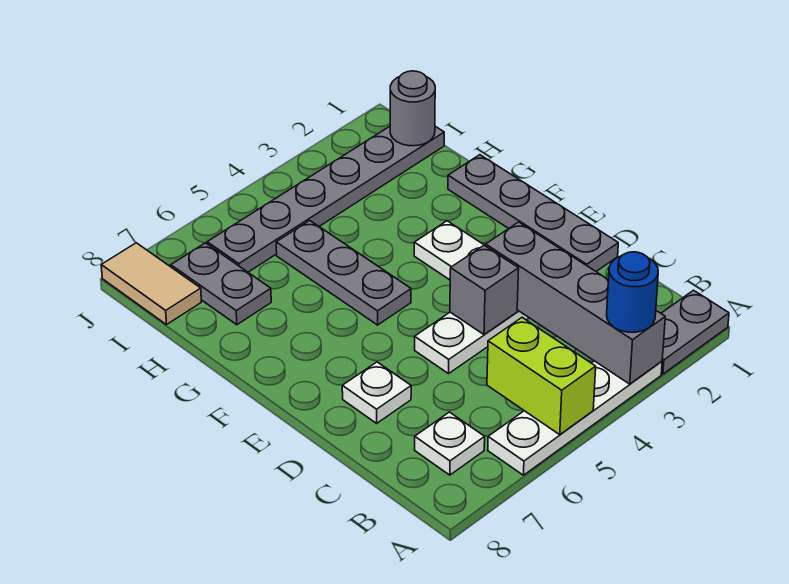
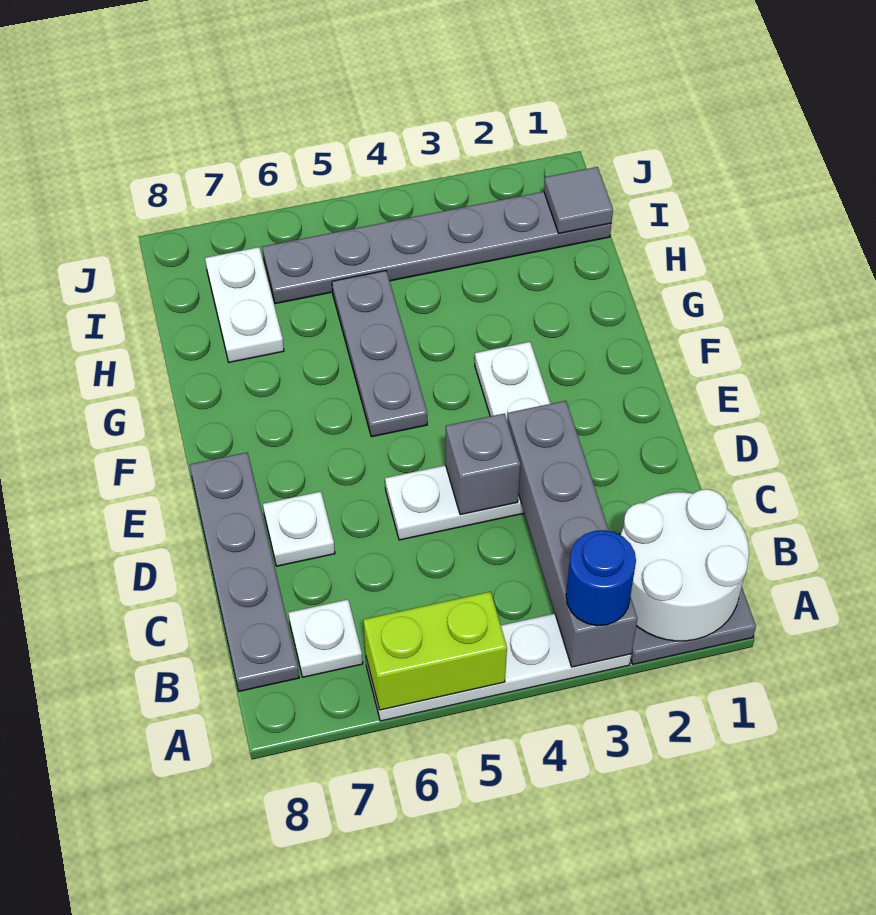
none -> white 2x2 round brick [621,489,749,641]
lime 1x2 brick [487,318,596,435] -> lime 1x2 brick turned to [363,592,507,710]
grey 1x4 plate [448,155,618,271] -> grey 1x4 plate moved to [190,452,299,691]
grey 1x2 plate [171,243,271,325] -> white 1x2 plate [205,247,284,362]
grey 1x1 round brick [390,71,435,146] -> grey 1x1 tile [544,167,613,233]
tan 1x2 tile [101,243,201,325] -> none

